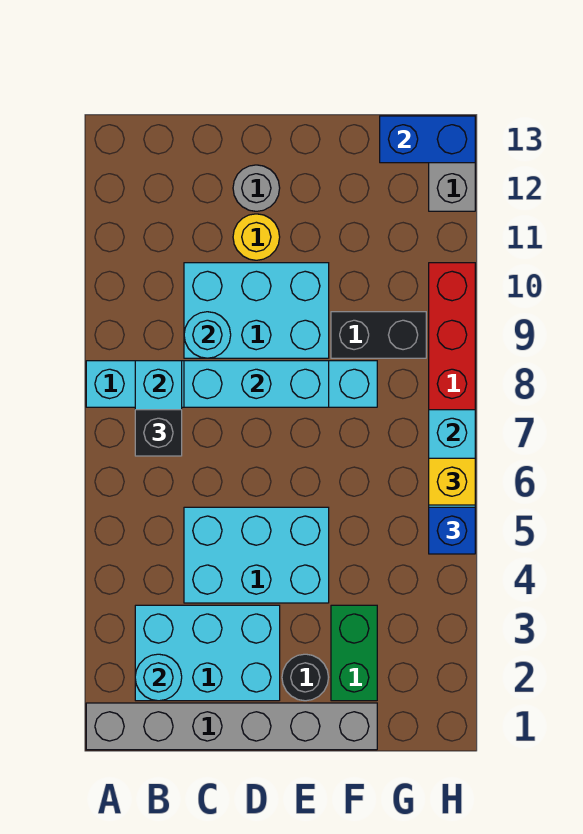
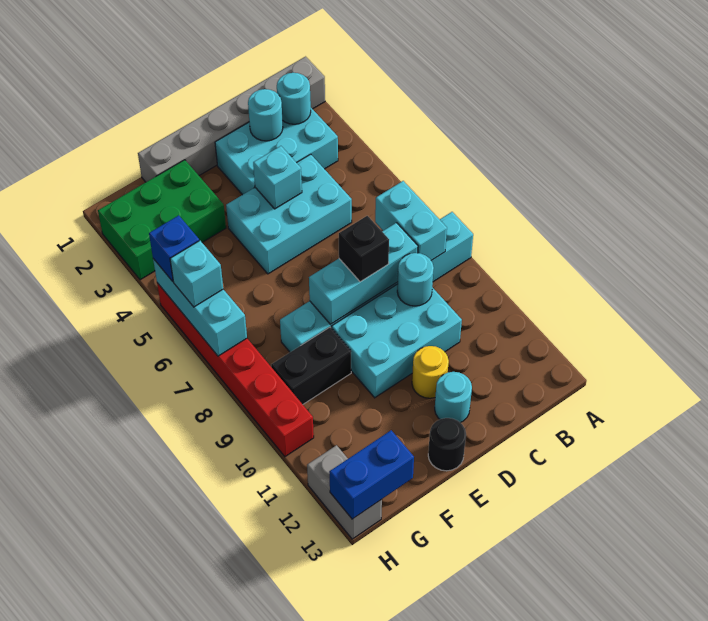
black 1x1 brick [135,410,182,456] -> black 1x1 brick moved to [339,216,389,282]
none -> cyan 1x1 round brick [248,89,283,141]
none -> cyan 1x1 brick [253,146,302,209]
grey 1x1 round brick [233,165,280,211] -> cyan 1x1 round brick [435,372,472,423]
black 1x1 round brick [282,654,329,701] -> black 1x1 round brick moved to [428,418,466,471]
green 1x2 brick [331,605,377,701] -> green 2x3 brick [98,160,226,280]
yellow 1x1 brick [429,458,475,505] -> cyan 1x1 brick [170,241,223,307]

